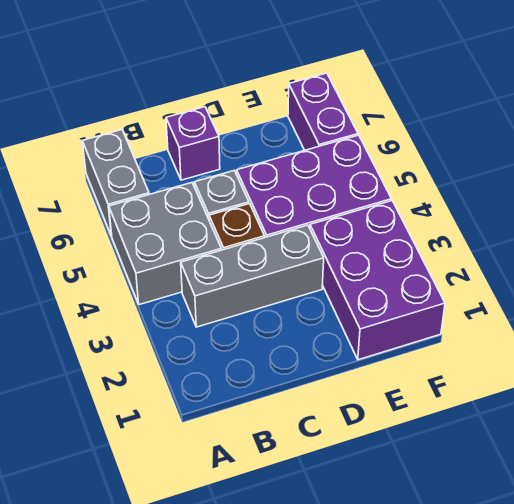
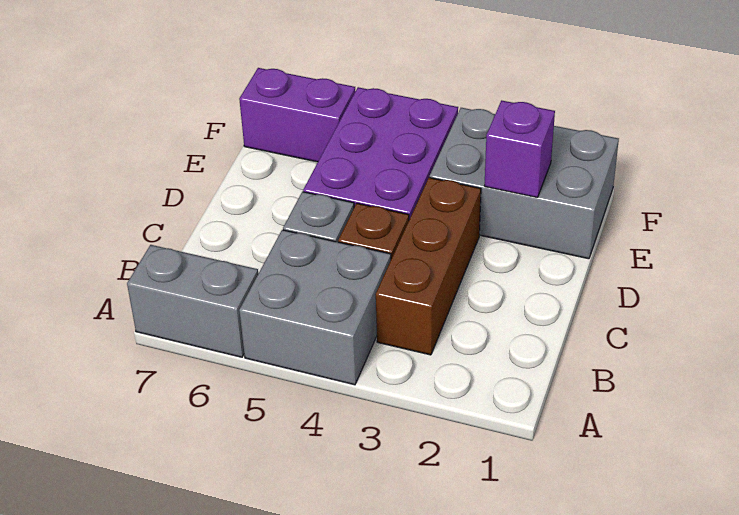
grey 1x3 brick [181,225,324,327] -> brown 1x3 brick [376,178,481,355]
purple 1x1 brick [166,107,220,180] -> purple 1x1 brick moved to [484,100,555,197]
purple 2x3 brick [310,201,445,360] -> grey 2x3 brick [430,108,619,259]

